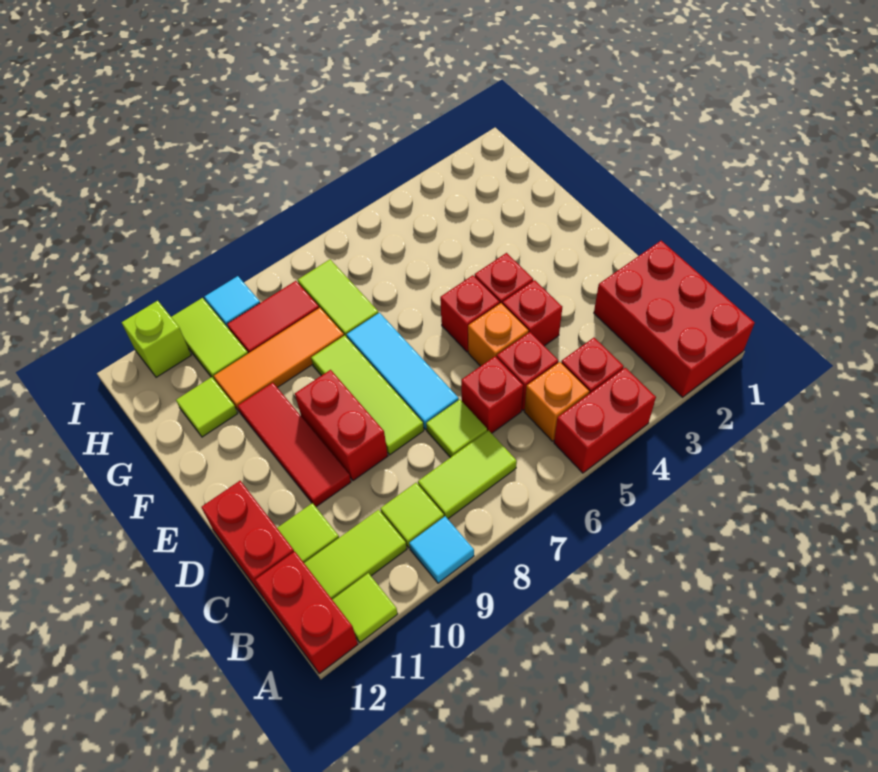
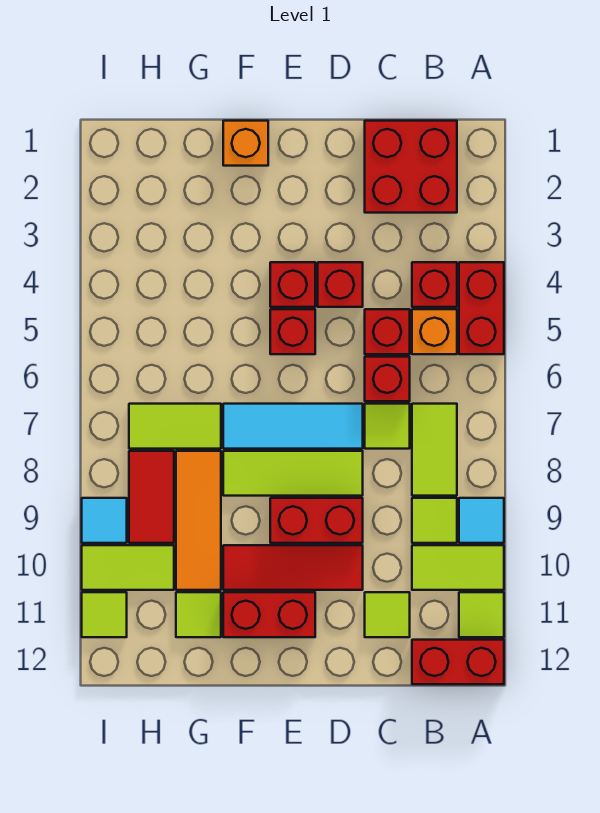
red 2x3 brick [594,241,755,397] -> red 2x2 brick [365,121,457,213]
lime 1x2 tile [304,510,407,599] -> lime 1x2 tile turned to [412,545,504,590]
red 1x2 brick [201,481,294,597] -> red 1x2 brick moved to [223,592,315,637]
orange 1x1 brick [468,303,528,366] -> orange 1x1 brick moved to [223,121,268,166]
lime 1x1 brick [122,301,191,377] -> lime 1x1 tile [82,592,127,637]

